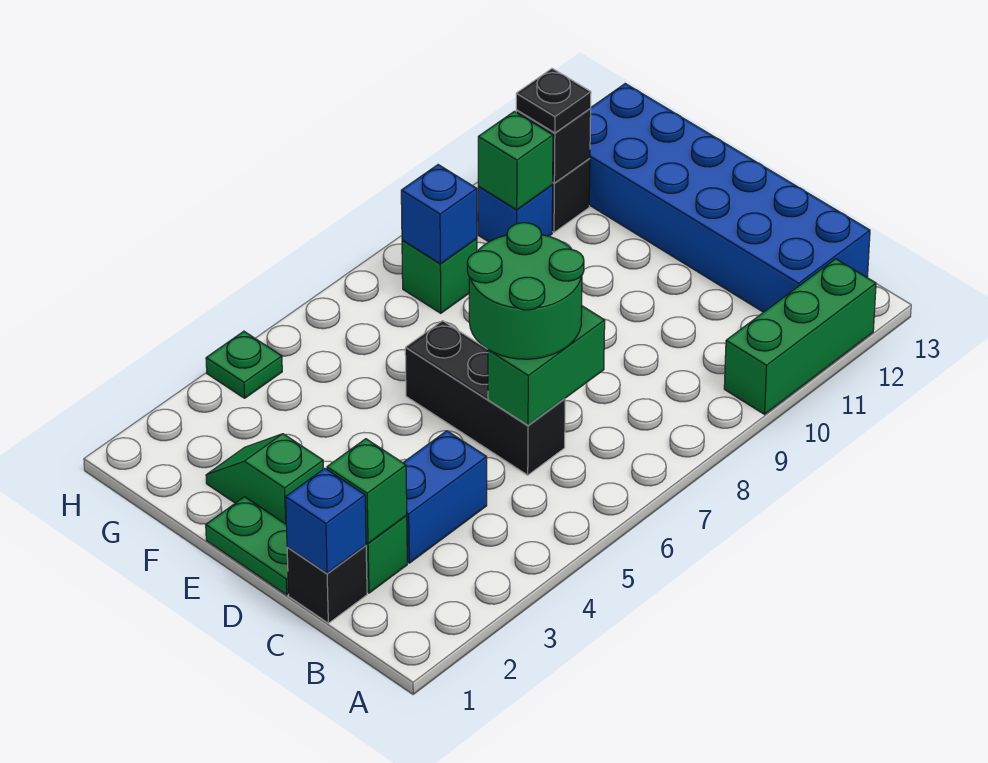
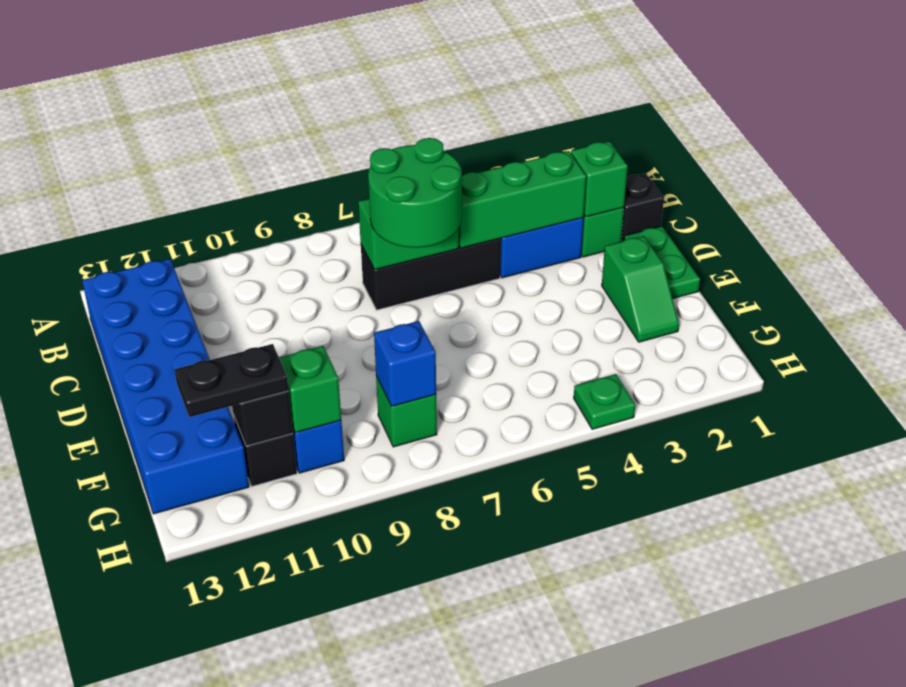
green 1x3 brick [724,259,876,414] -> green 1x3 brick moved to [459,151,586,248]
blue 1x1 brick [286,468,366,573] -> none
black 1x3 brick [405,321,565,475] -> black 1x3 brick turned to [361,239,501,310]
black 1x1 plate [516,69,591,133] -> black 1x2 plate [174,344,288,417]

